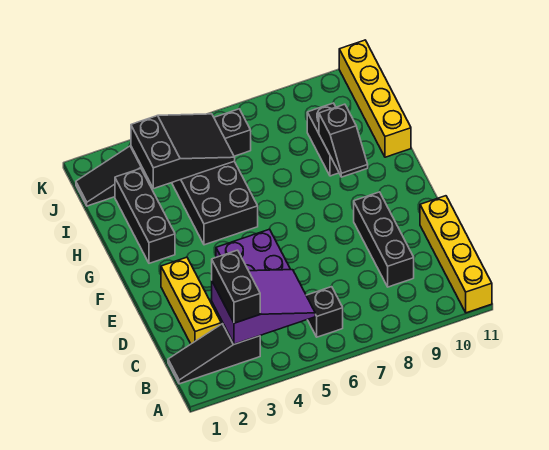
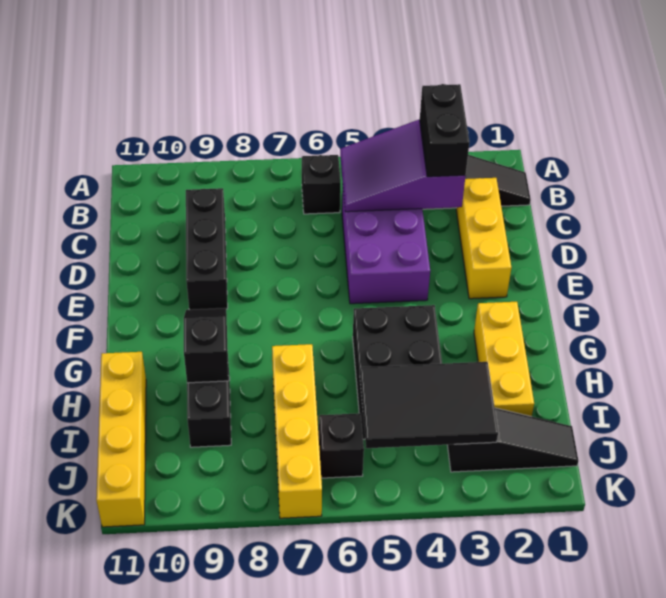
yellow 1x4 brick [420,196,492,313] -> yellow 1x4 brick moved to [272,344,322,518]
black 1x3 brick [115,168,175,263] -> yellow 1x3 brick [474,302,534,416]
black 2x3 slope [131,114,235,189] -> black 2x3 tile [360,362,498,448]

